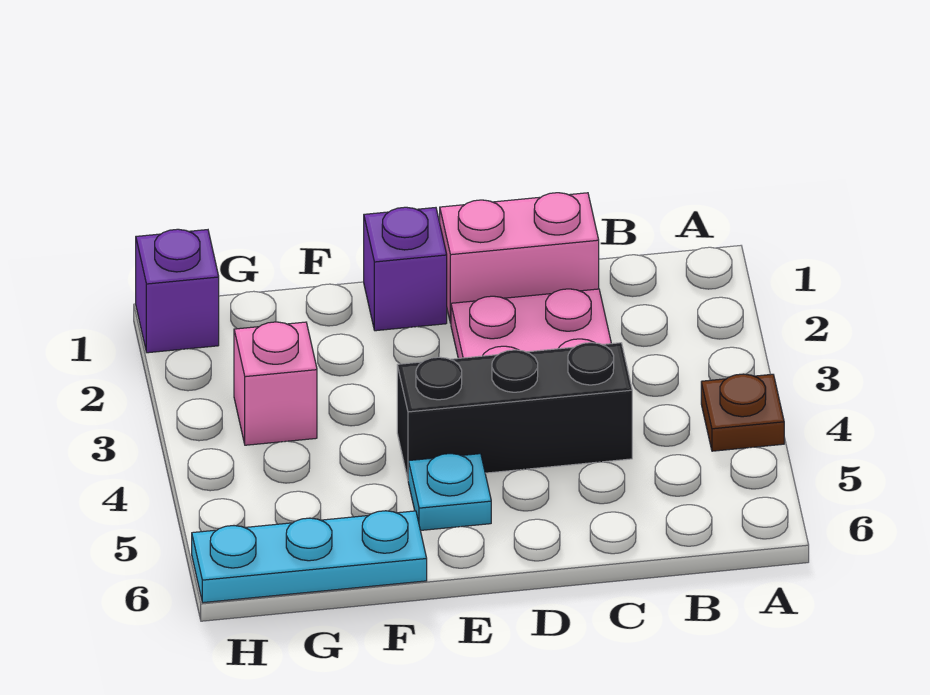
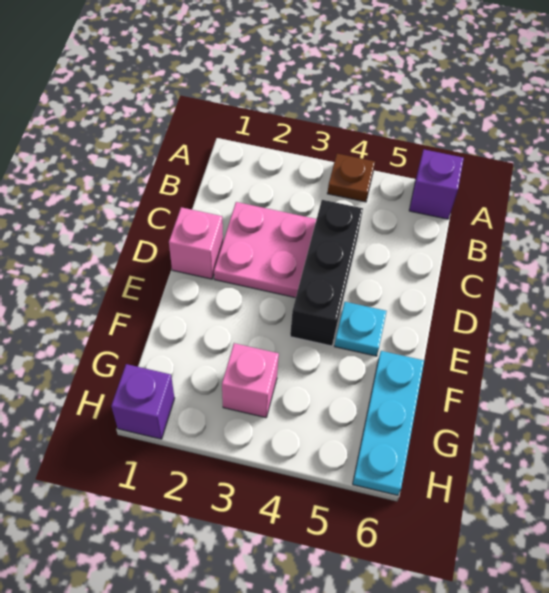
pink 1x2 brick [440,193,599,323] -> pink 1x1 brick [169,207,223,279]
purple 1x1 brick [364,207,447,331] -> purple 1x1 brick moved to [409,150,464,219]

